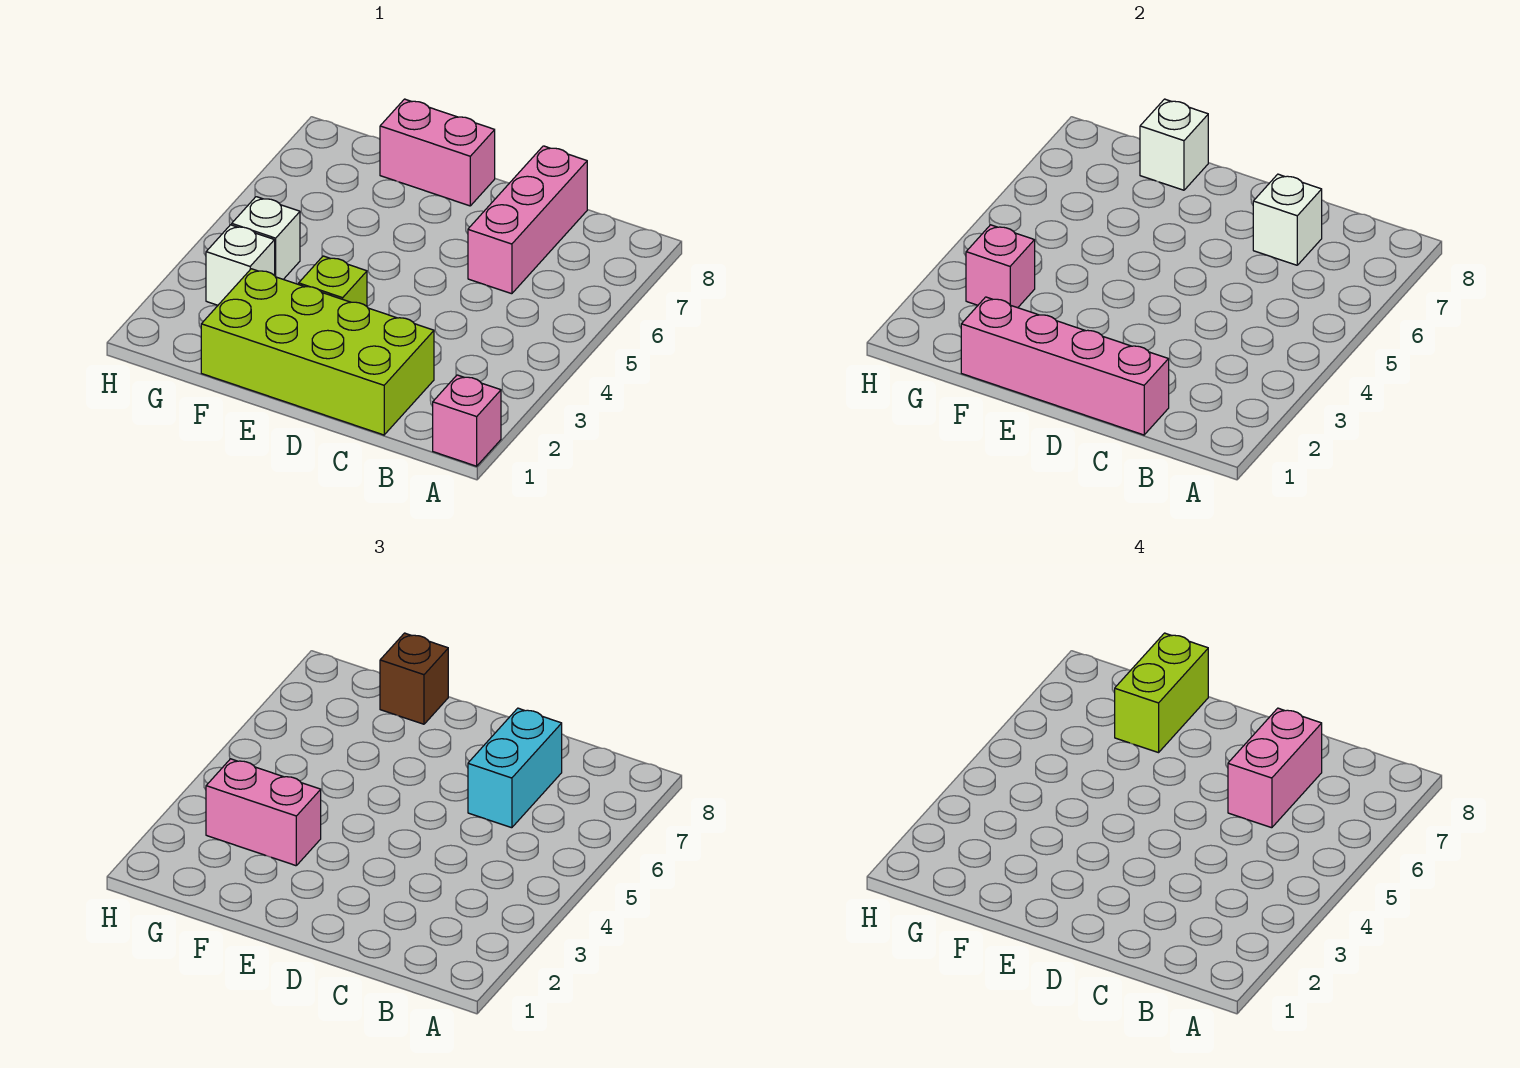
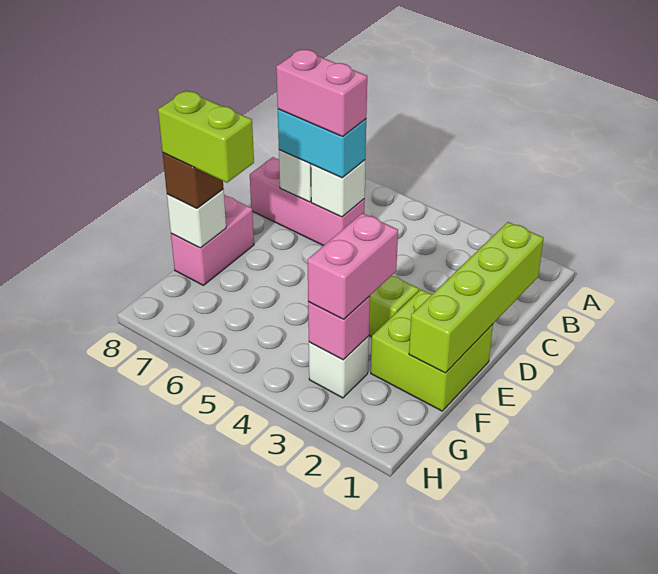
pink 1x1 brick [433,375,501,466] -> none
lime 2x4 brick [201,269,434,435] -> lime 2x2 brick [371,290,493,411]
pink 1x4 brick [961,297,1169,435] -> lime 1x4 brick [409,222,544,373]
white 1x1 brick [232,197,300,279] -> white 1x1 brick moved to [311,160,365,217]

